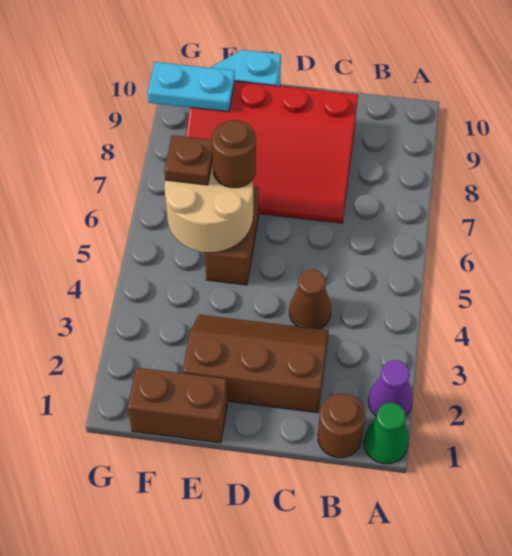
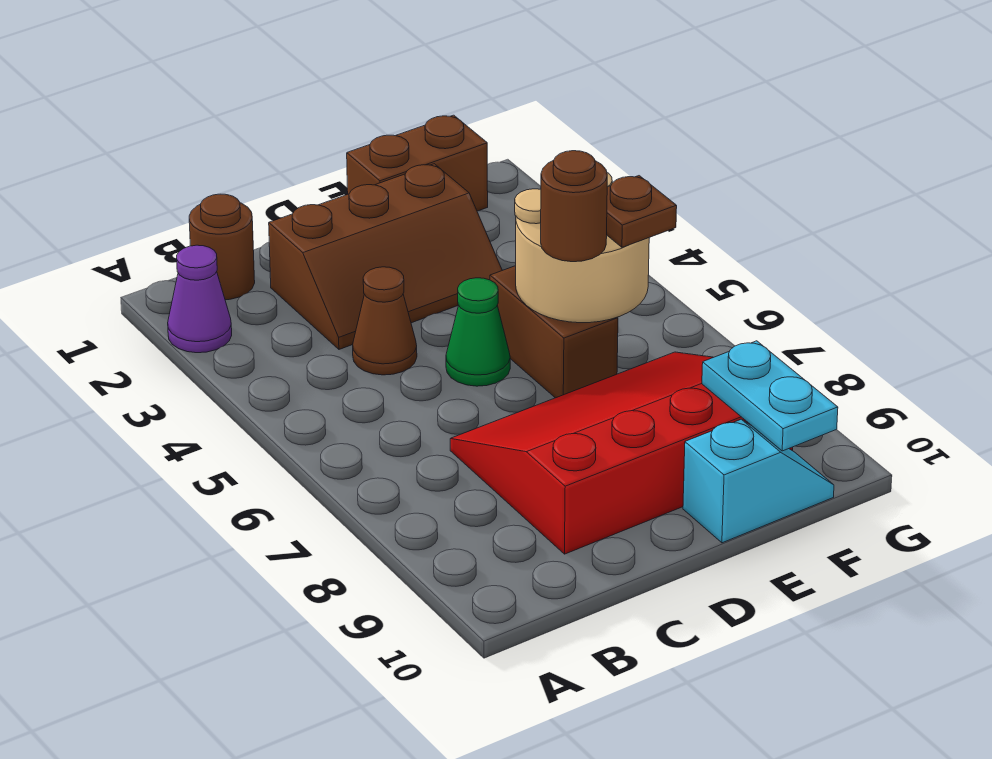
green 1x1 cone [364,403,409,464] -> green 1x1 cone moved to [446,278,510,386]
cyan 1x2 plate [147,62,235,112] -> cyan 1x2 plate turned to [702,341,838,451]

